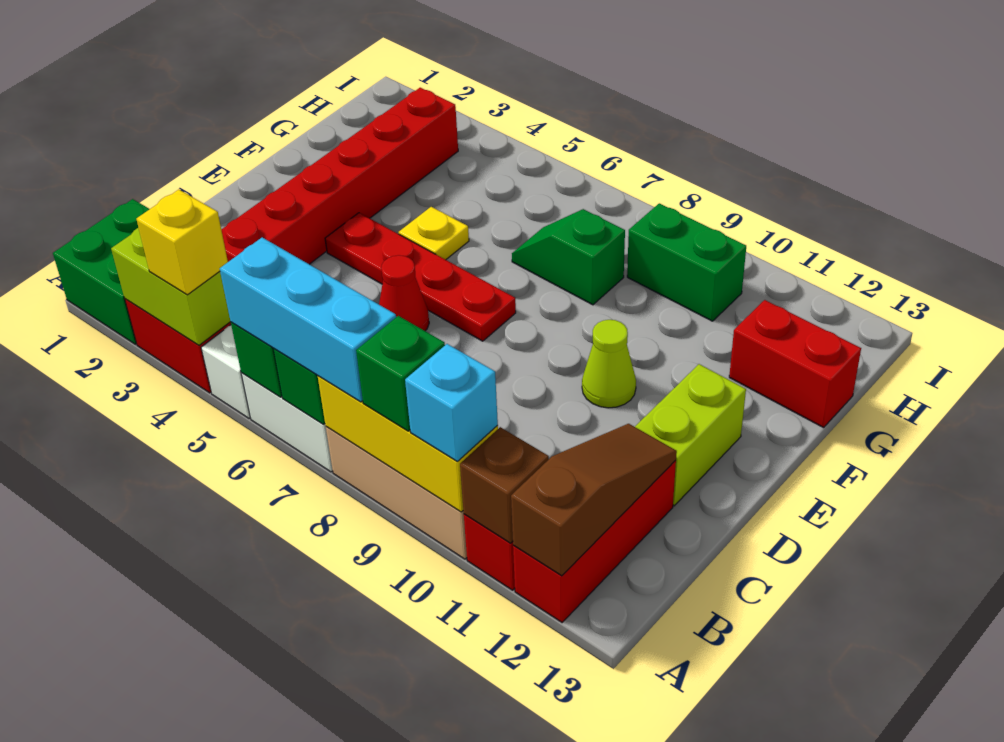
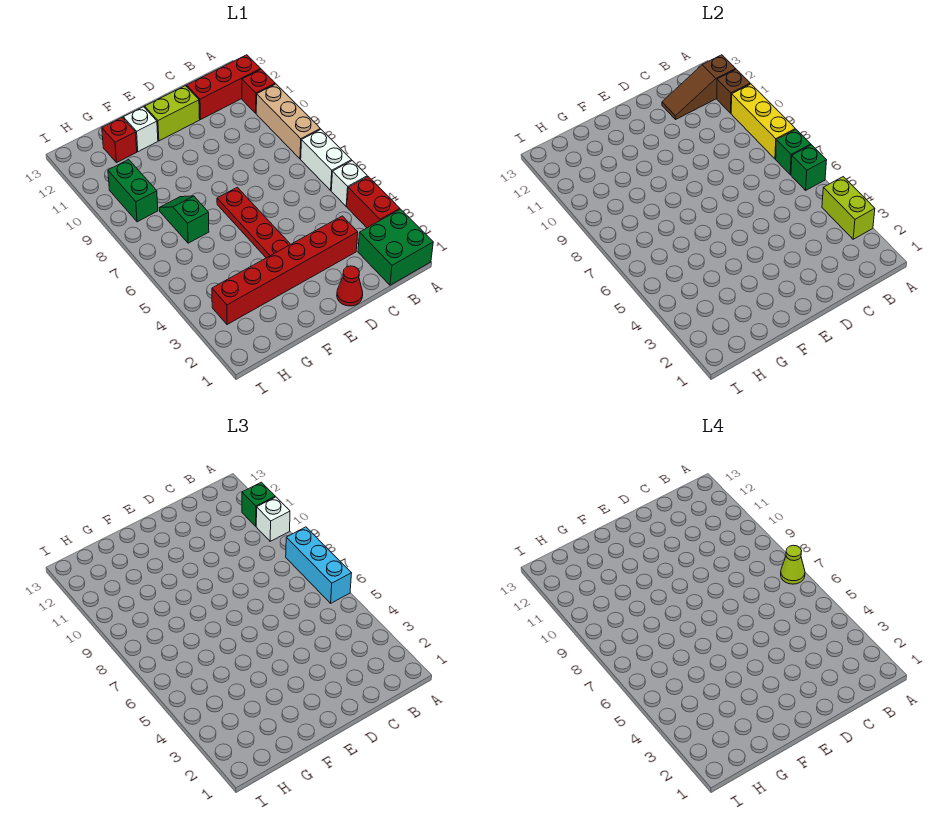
yellow 1x1 brick [136,190,228,295] -> none
green 1x1 brick [356,316,445,431] -> green 1x1 brick moved to [242,482,275,526]
cyan 1x1 brick [405,344,498,461] -> white 1x1 brick [256,497,290,541]
red 1x1 cone [379,255,429,331] -> red 1x1 cone moved to [337,266,363,306]
lime 1x1 cone [582,320,636,408] -> lime 1x1 cone moved to [781,545,805,584]
yellow 1x1 plate [399,207,469,260] -> none
none -> white 1x1 brick [123,107,158,152]
green 1x2 slope [512,209,625,305] -> green 1x2 slope turned to [159,196,209,243]
red 1x2 brick [729,300,861,428] -> red 1x1 brick [102,118,137,162]

